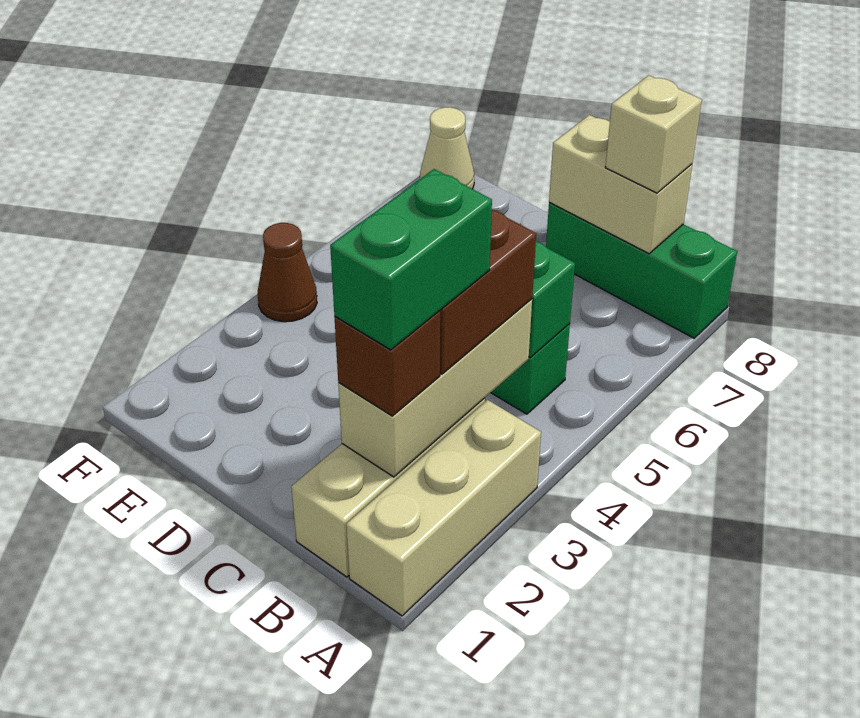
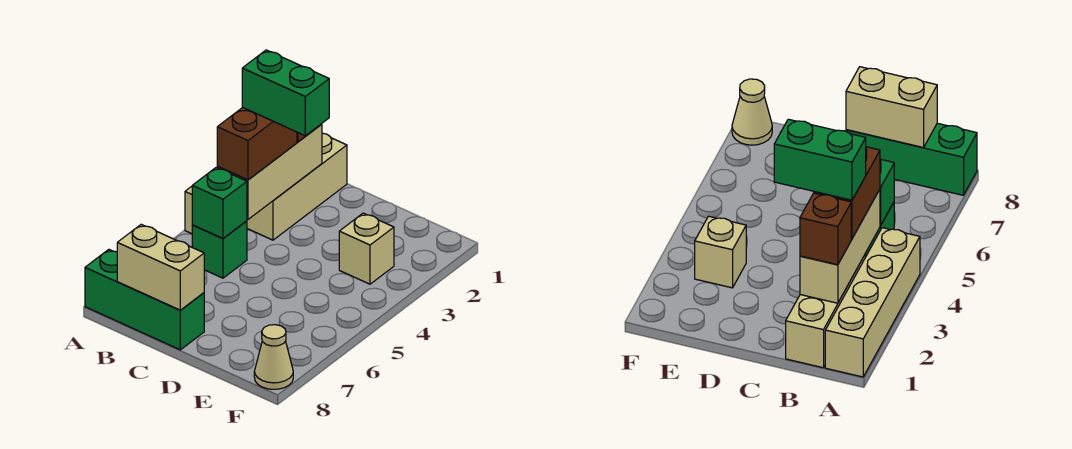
tan 1x3 brick [346,400,541,616] -> tan 1x4 brick [825,228,920,377]
green 1x2 brick [330,169,492,350] -> green 1x2 brick turned to [242,50,329,136]
tan 1x1 brick [605,75,702,193] -> tan 1x1 brick moved to [339,213,394,284]
brown 1x1 cone [258,223,317,322] -> none

